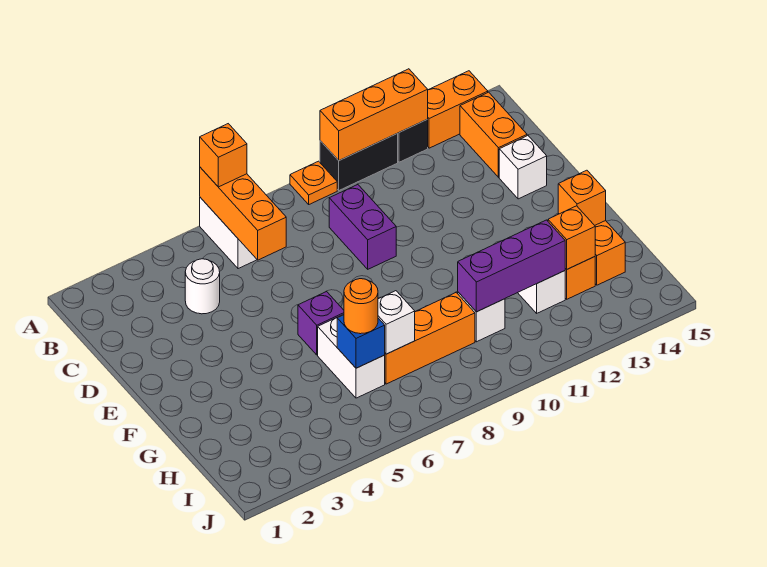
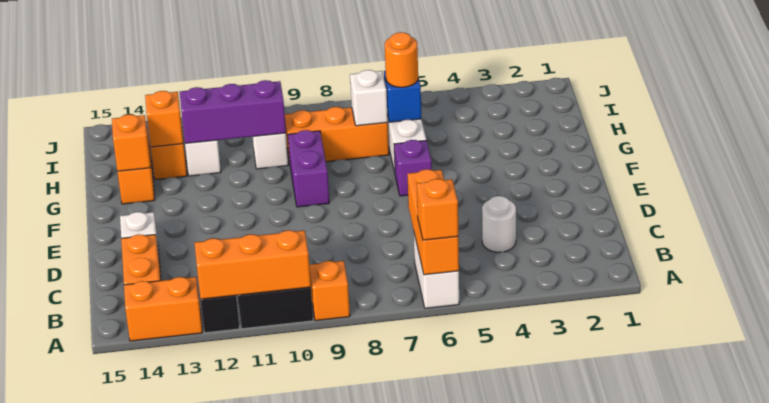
orange 1x1 plate [290,161,337,204] -> orange 1x1 brick [309,261,350,321]
purple 1x2 brick [329,185,396,269] -> purple 1x2 brick moved to [288,130,329,207]

